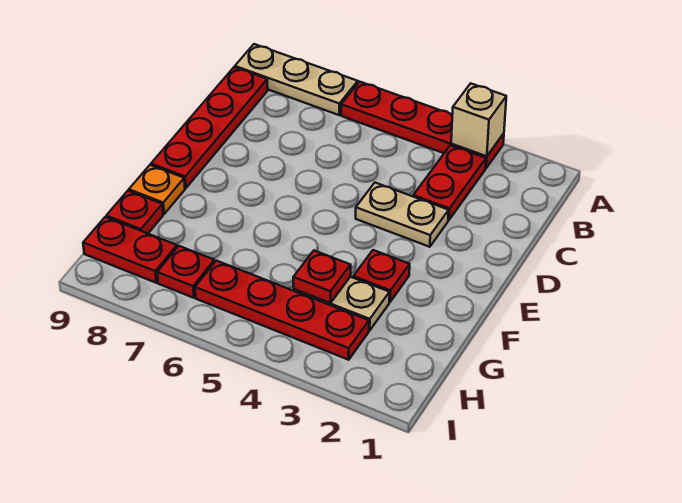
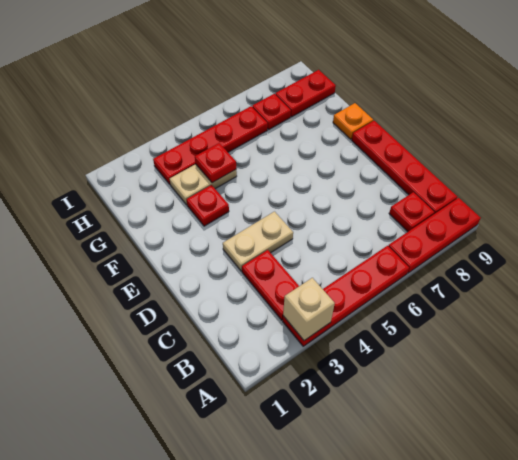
tan 1x3 plate [235,44,358,115] -> red 1x3 plate [389,198,481,273]
red 1x1 plate [106,191,163,233] -> red 1x1 plate moved to [389,192,435,232]

